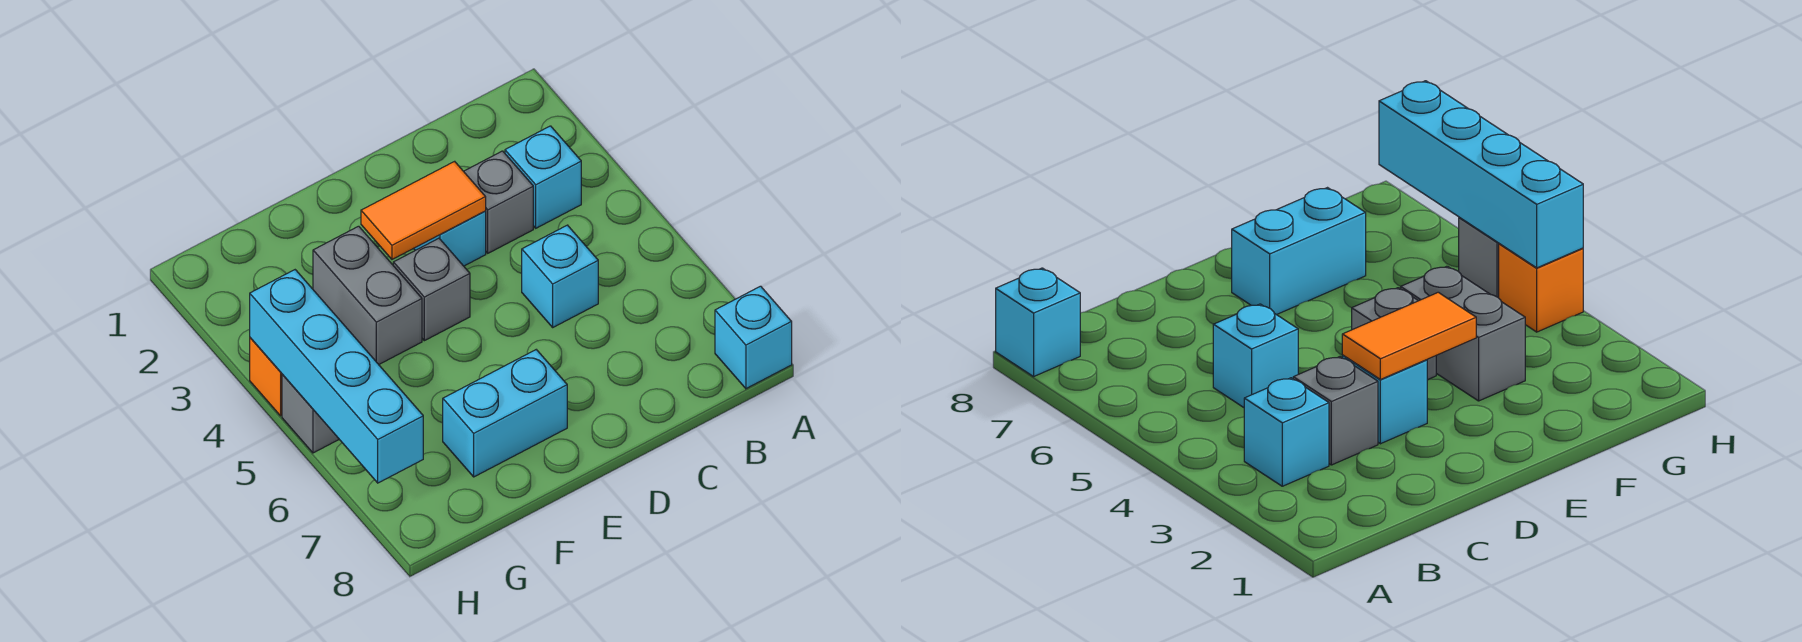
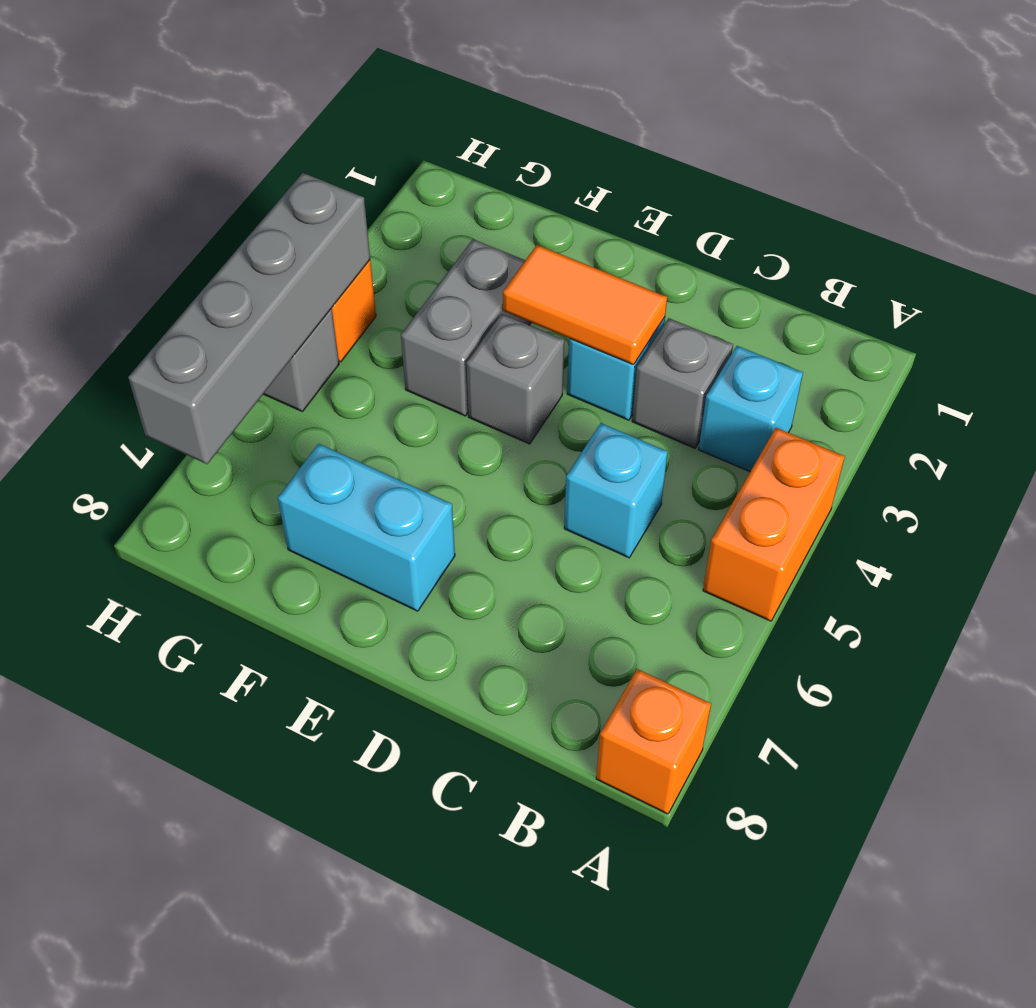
none -> orange 1x2 brick [703,428,845,621]
cyan 1x1 brick [715,286,792,389] -> orange 1x1 brick [596,669,711,814]
cyan 1x4 brick [250,270,423,483] -> grey 1x4 brick [128,173,370,464]

